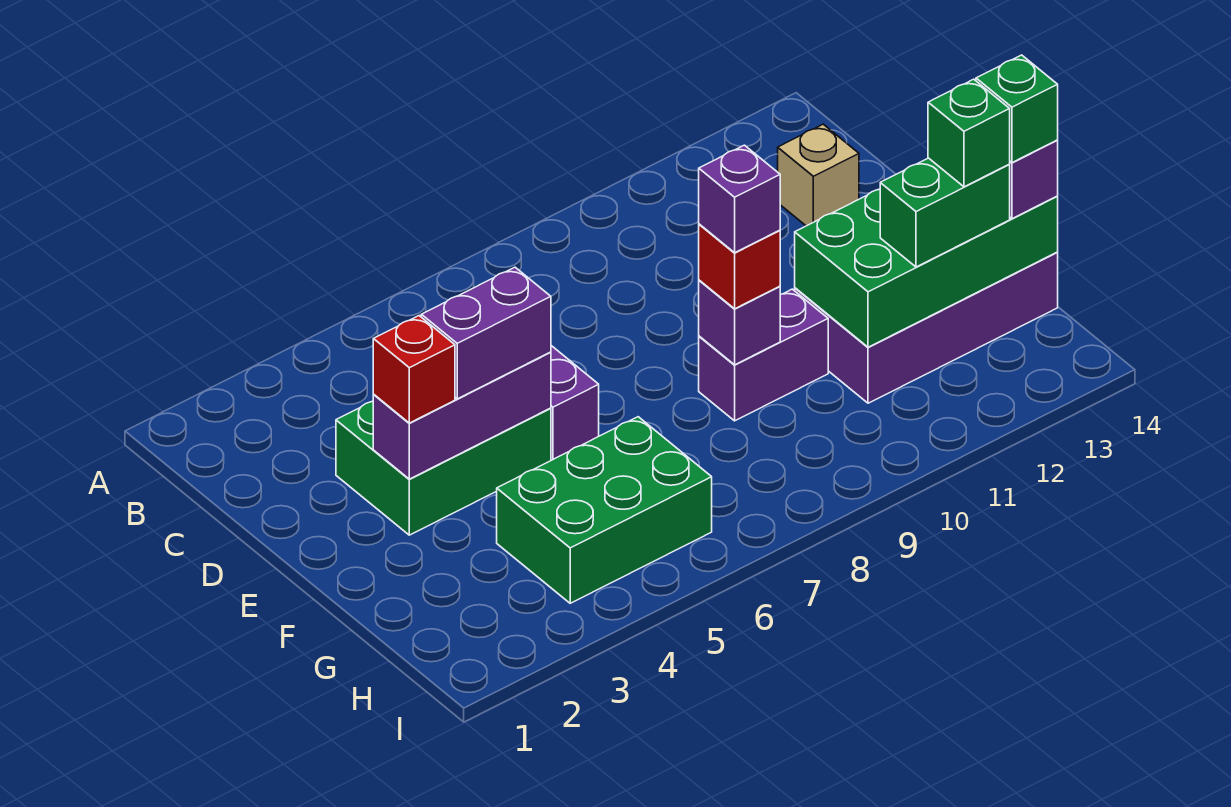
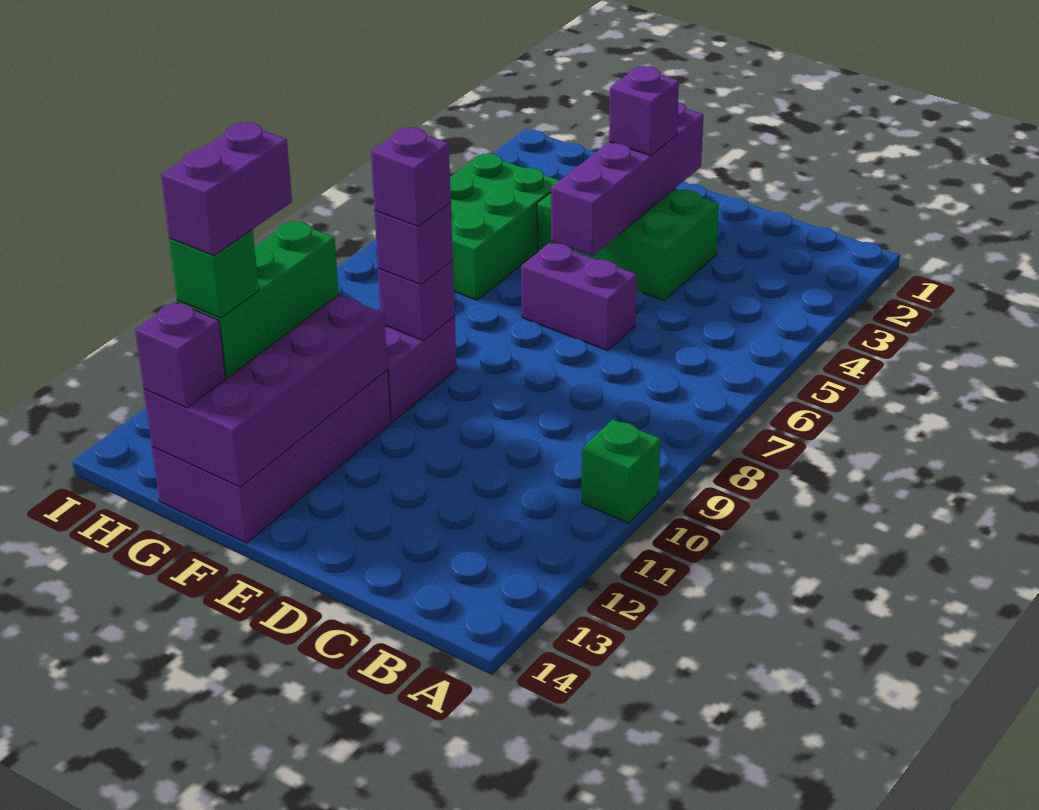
tan 1x1 brick [778,124,859,226] -> none
green 2x3 brick [336,401,551,535] -> green 2x3 brick turned to [537,189,719,300]
purple 1x3 brick [373,352,551,479] -> purple 1x4 brick [551,102,703,256]
red 1x1 brick [373,316,455,423] -> purple 1x1 brick [609,66,679,156]
purple 1x2 brick [421,267,551,399] -> purple 1x2 brick moved to [161,122,292,256]
red 1x1 brick [699,224,780,309] -> purple 1x1 brick [374,203,453,285]
green 2x4 brick [795,189,1058,347] -> purple 2x4 brick [144,295,388,487]
green 1x2 brick [880,158,1010,267] -> green 1x3 brick [177,221,339,378]
green 1x1 brick [976,55,1058,163] -> green 1x1 brick moved to [582,420,661,523]

